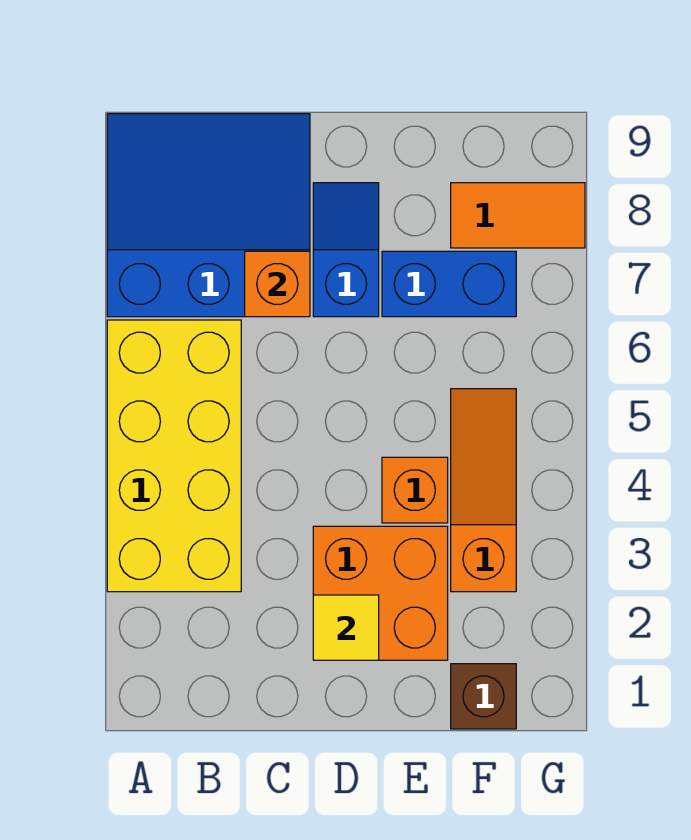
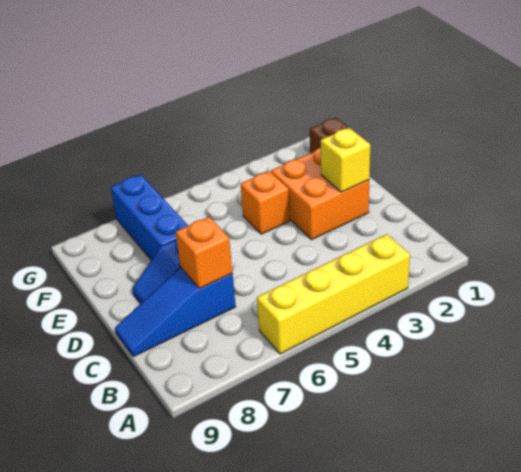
yellow 2x4 brick [107,320,241,592] -> yellow 1x4 brick [257,234,410,354]
blue 3x3 slope [107,114,310,317] -> blue 1x3 slope [115,267,236,357]
yellow 1x1 tile [313,595,379,660] -> yellow 1x1 brick [320,128,370,192]
blue 1x2 brick [382,251,516,317] -> blue 1x3 brick [111,175,188,260]
orange 1x3 slope [451,389,516,592] -> none
orange 1x2 tile [451,183,585,248] -> none

